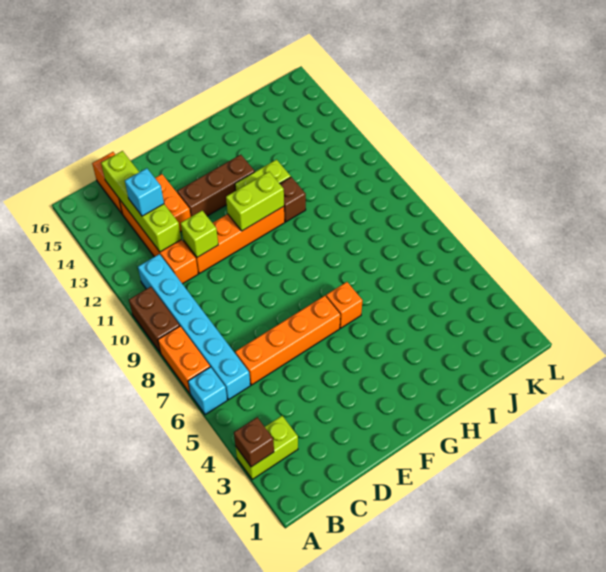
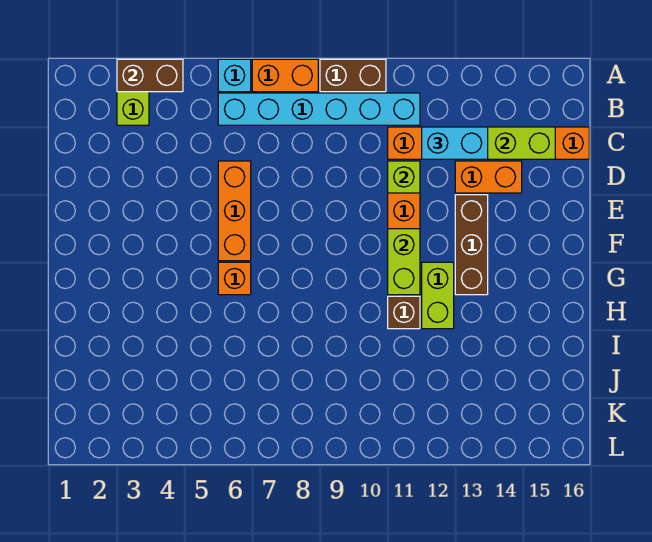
brown 1x1 brick [234,417,274,467] -> brown 1x2 brick [117,59,183,92]
orange 1x4 brick [235,296,340,385] -> orange 1x3 brick [218,161,251,261]
cyan 1x1 brick [125,168,164,216] -> cyan 1x2 brick [422,127,488,159]

